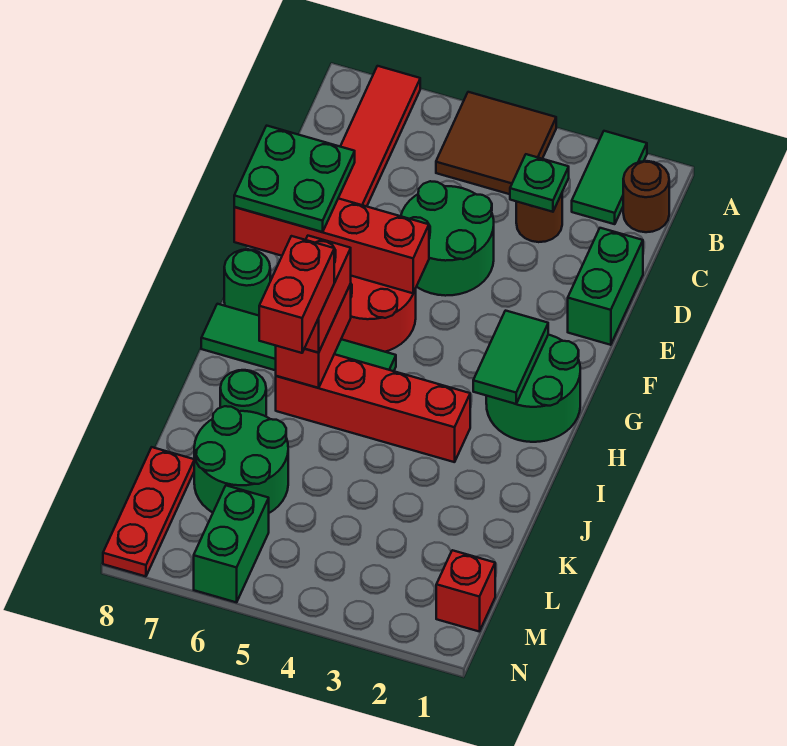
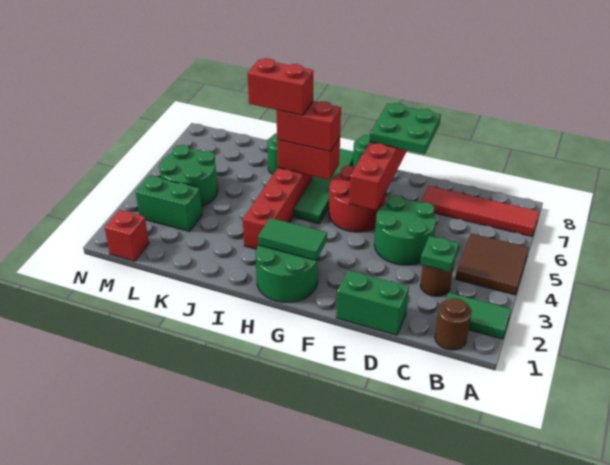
green 2x2 round brick [194,406,288,513] -> green 2x2 round brick moved to [159,145,218,207]
red 1x3 plate [103,447,194,576] -> none
green 1x2 brick [194,486,269,602] -> green 1x2 brick moved to [135,176,202,231]

